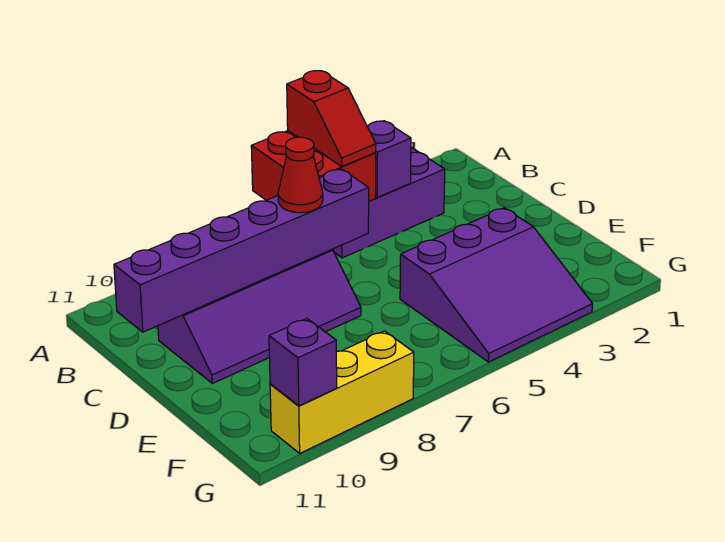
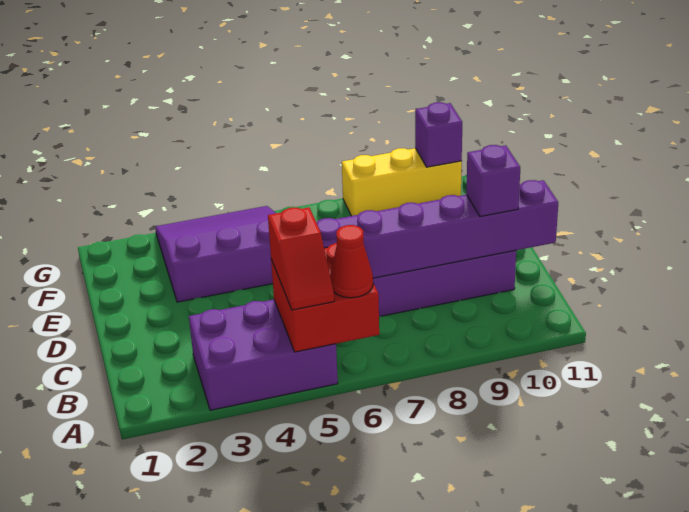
red 1x2 slope [287,71,376,166] -> red 1x2 slope turned to [268,207,334,310]
purple 1x1 brick [368,121,411,197] -> purple 1x1 brick moved to [466,145,520,217]
red 1x1 cone [278,137,323,213] -> red 1x1 cone moved to [330,225,373,298]

